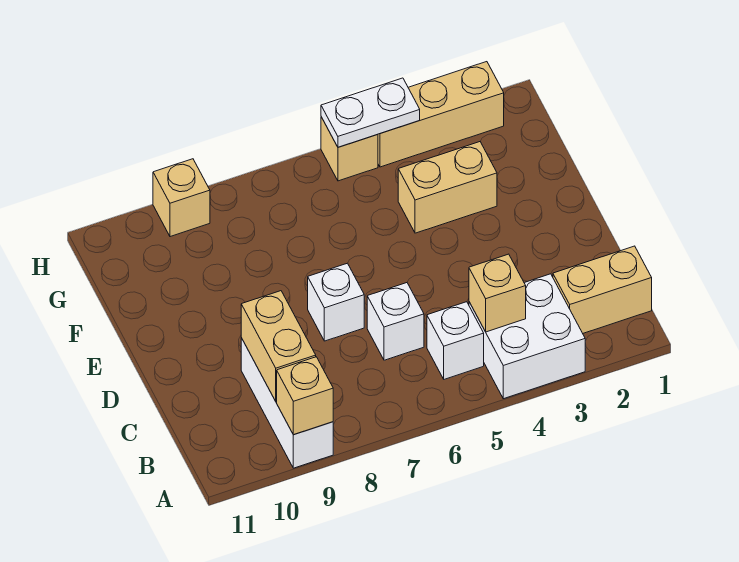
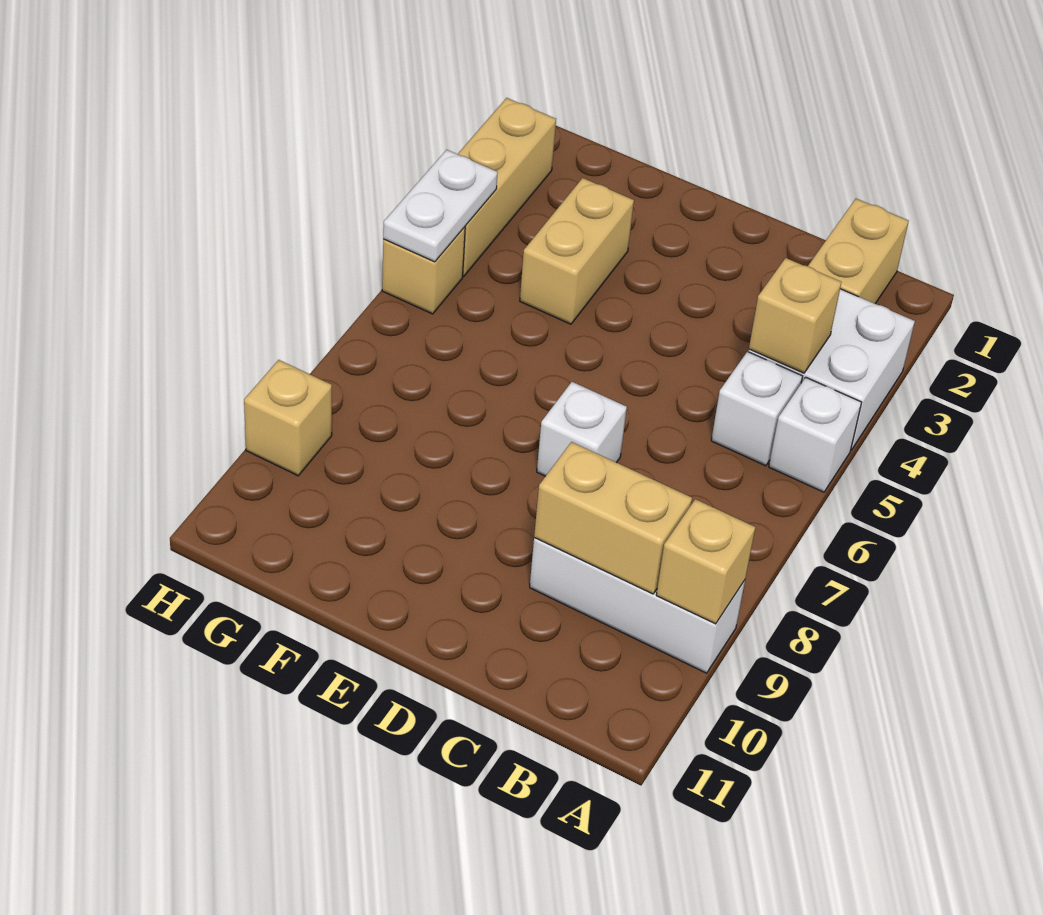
white 1x1 brick [367,283,424,360] -> white 1x1 brick moved to [769,377,862,492]

